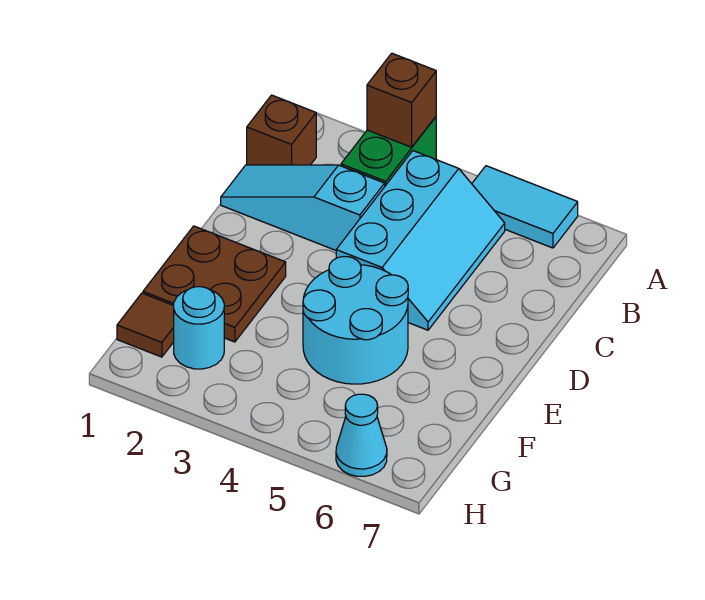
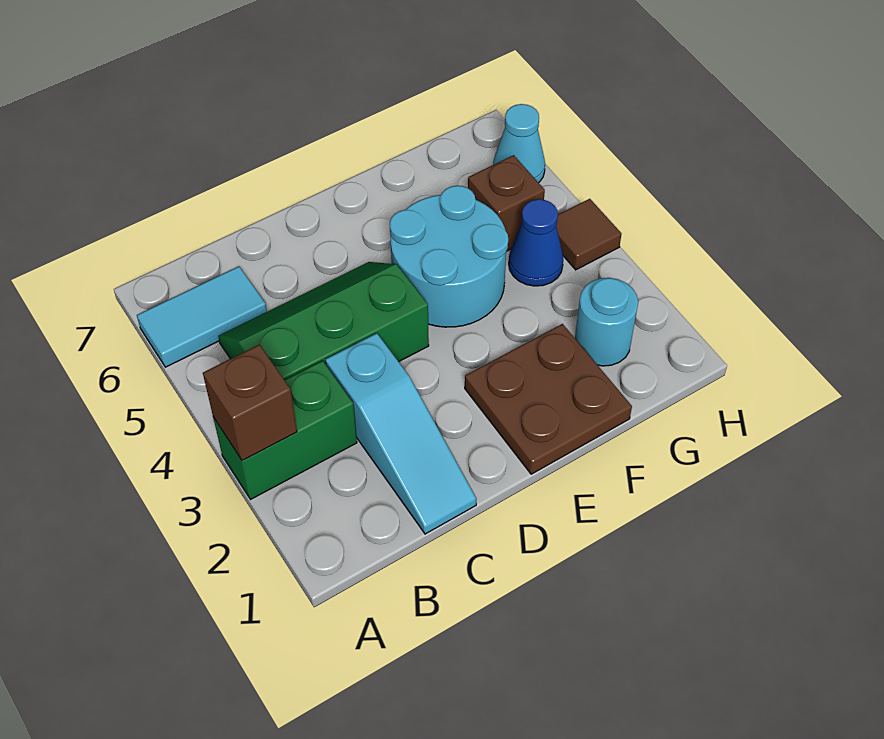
cyan 1x2 tile [472,166,578,248] -> cyan 1x2 tile turned to [137,266,267,367]
brown 1x1 brick [247,95,316,165] -> brown 1x1 brick moved to [468,155,545,251]
cyan 2x3 slope [336,151,505,330] -> green 2x3 slope [218,262,429,380]
brown 1x1 tile [117,293,174,357] -> brown 1x1 tile moved to [556,199,621,270]
none -> blue 1x1 cone [509,199,563,286]

